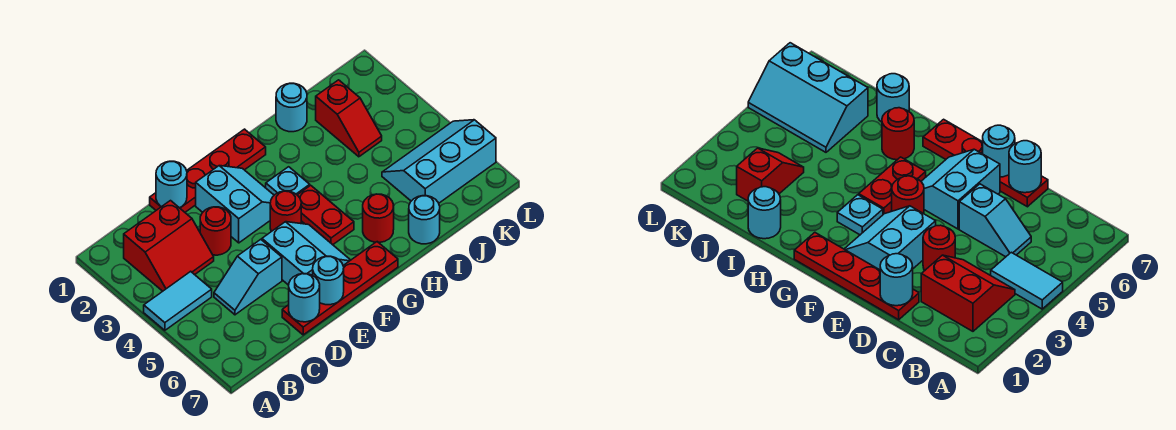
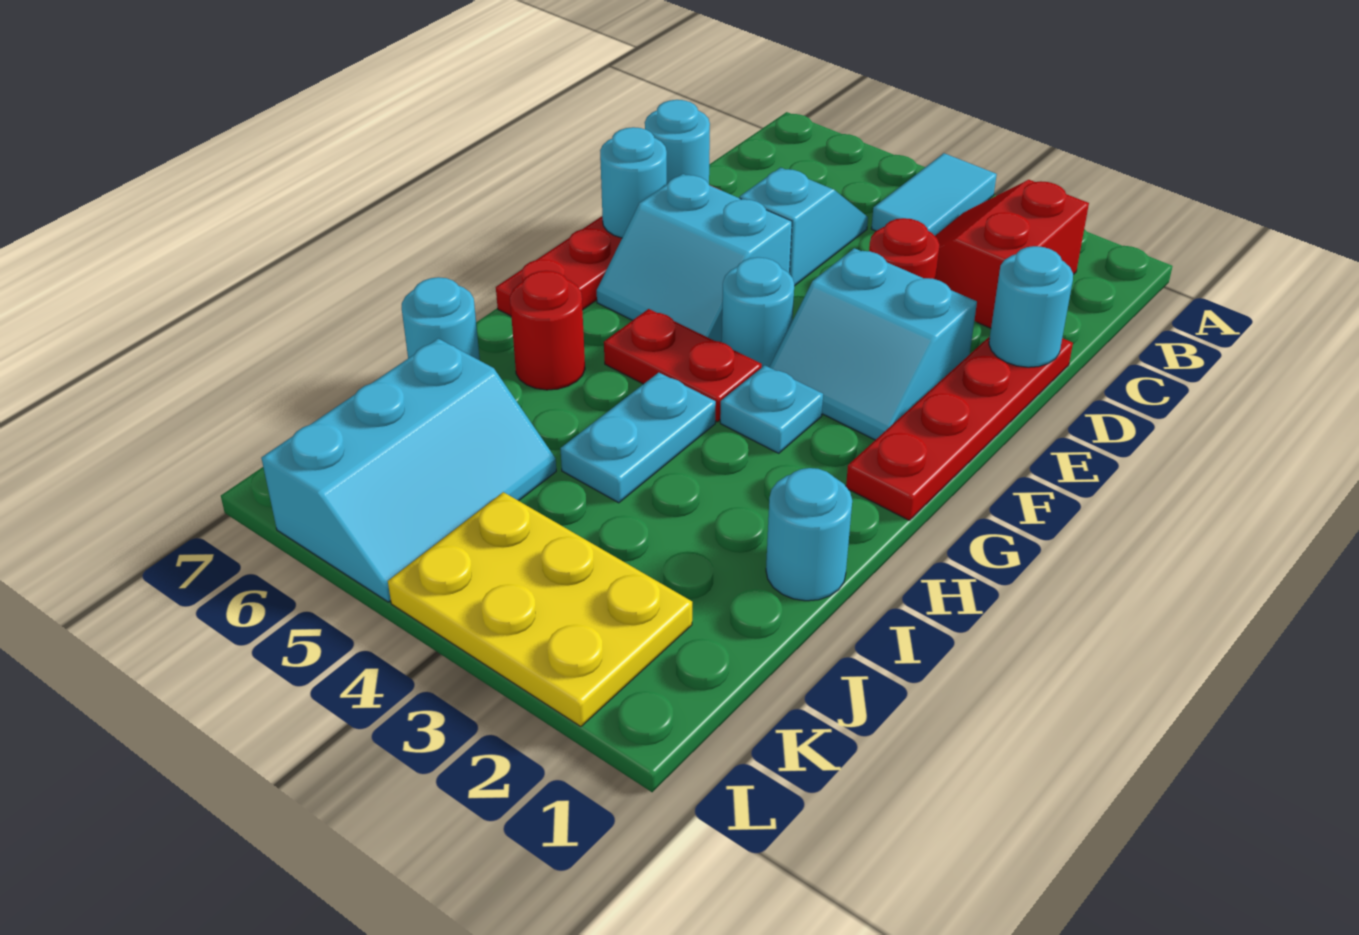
red 1x1 round brick [270,191,301,231] -> cyan 1x1 round brick [722,257,794,367]
none -> cyan 1x2 plate [560,373,716,503]
red 1x2 slope [316,80,382,157] -> none
none -> yellow 2x3 plate [388,492,692,727]

